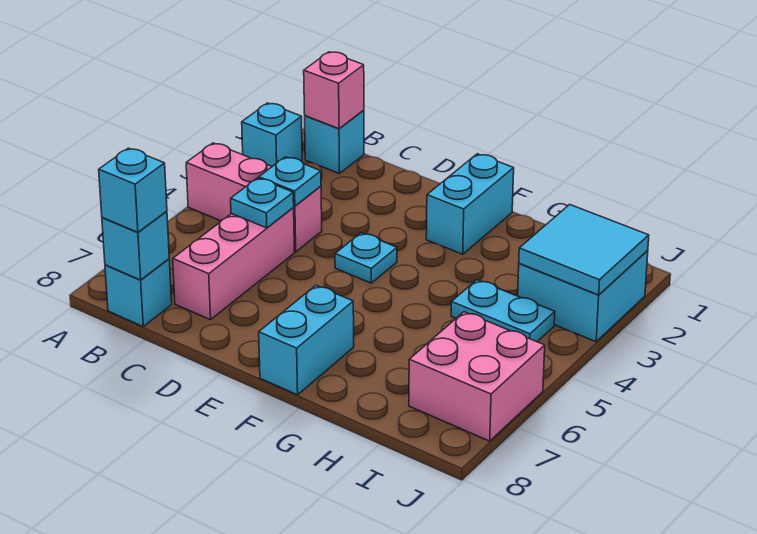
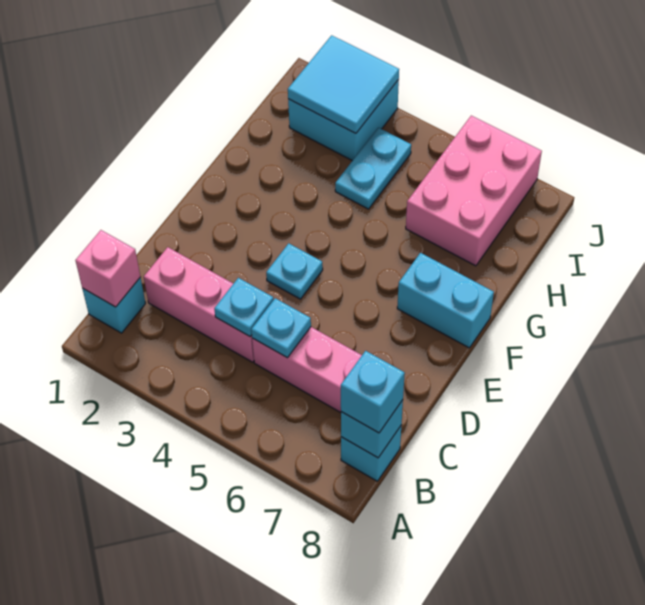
cyan 1x1 brick [242,103,302,167] -> none
pink 1x3 brick [186,143,322,252] -> pink 1x3 brick turned to [144,247,254,362]
cyan 1x2 brick [426,154,514,254] -> none
pink 2x2 brick [409,312,545,441] -> pink 2x3 brick [406,116,542,266]

